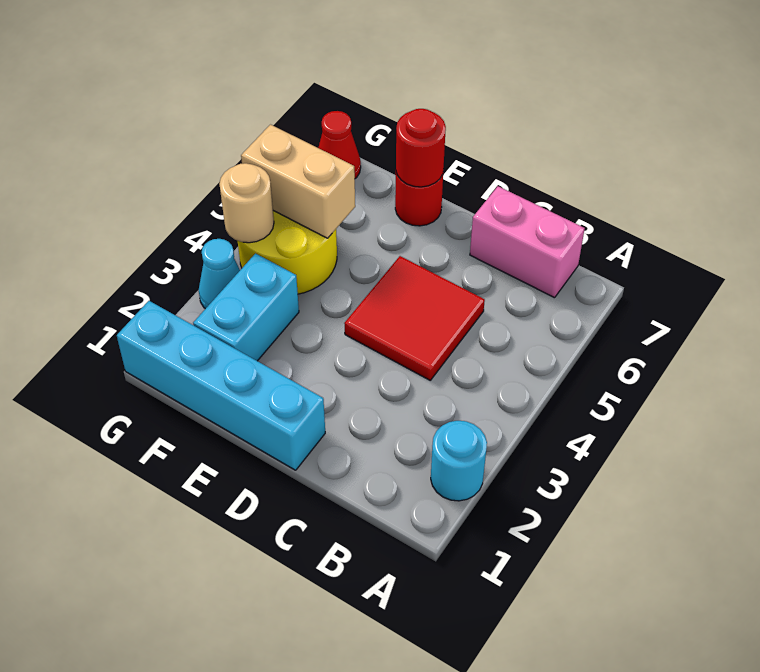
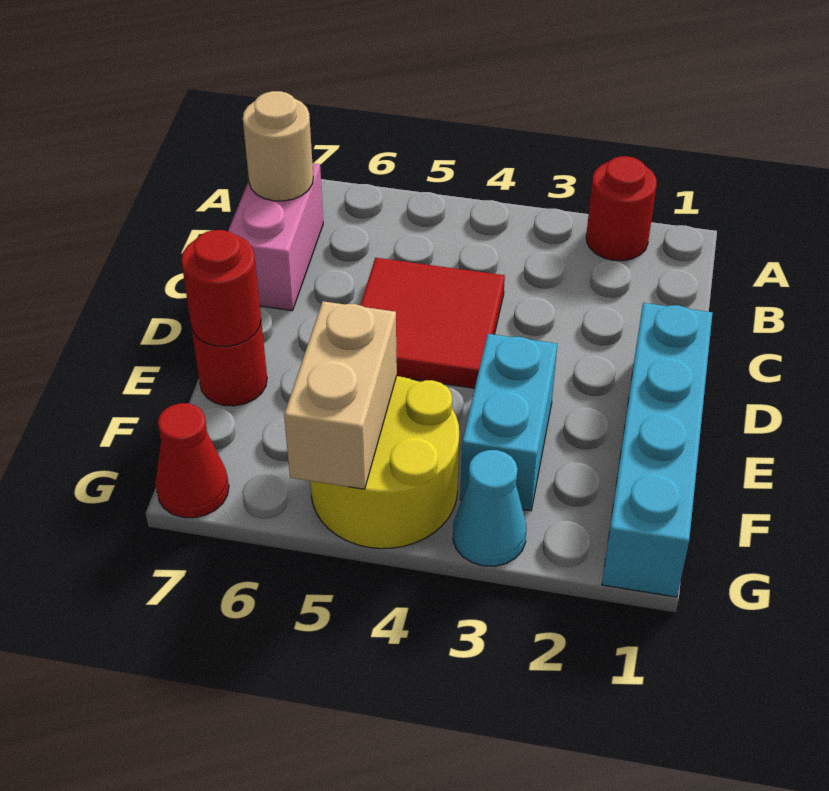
cyan 1x1 round brick [431,421,487,501] -> red 1x1 round brick [586,156,657,261]
cyan 1x2 brick [193,254,299,361] -> cyan 1x2 brick turned to [460,334,557,511]
tan 1x1 round brick [219,163,274,243] -> tan 1x1 round brick moved to [243,91,313,201]

